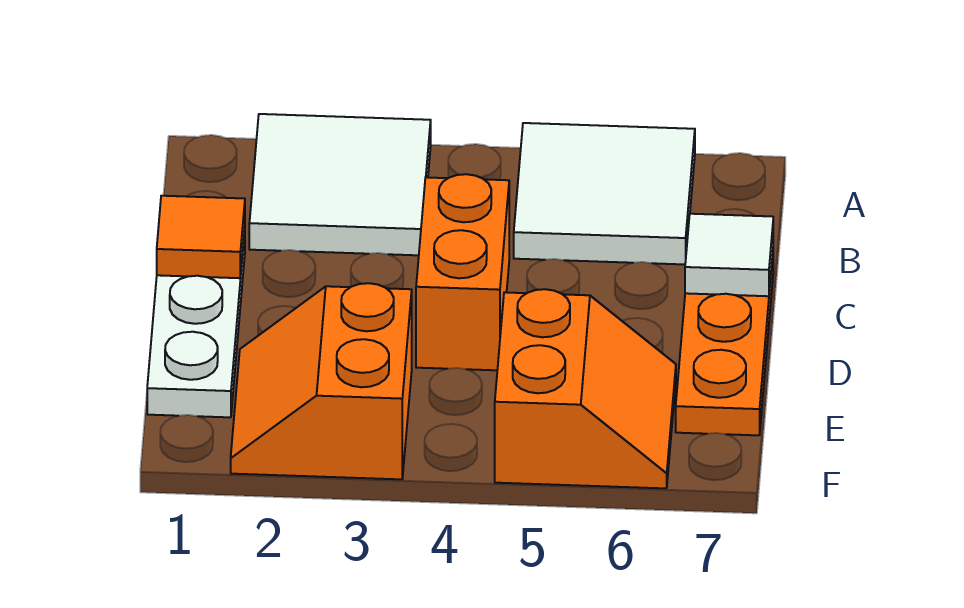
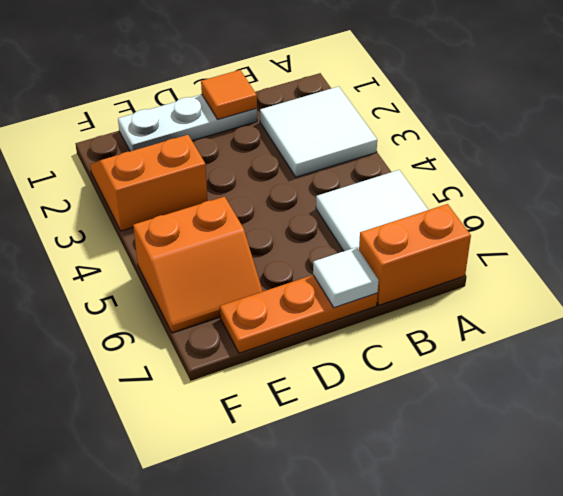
orange 1x2 brick [416,174,509,370] -> orange 1x2 brick moved to [359,204,471,305]

